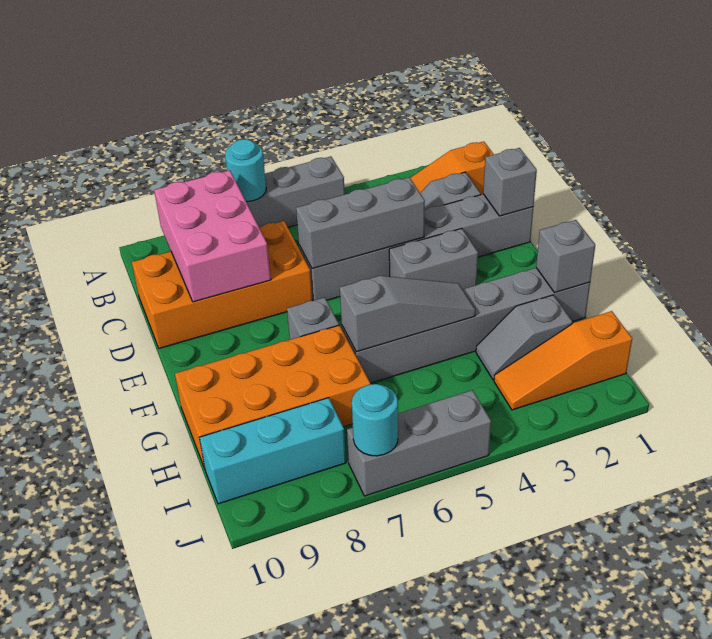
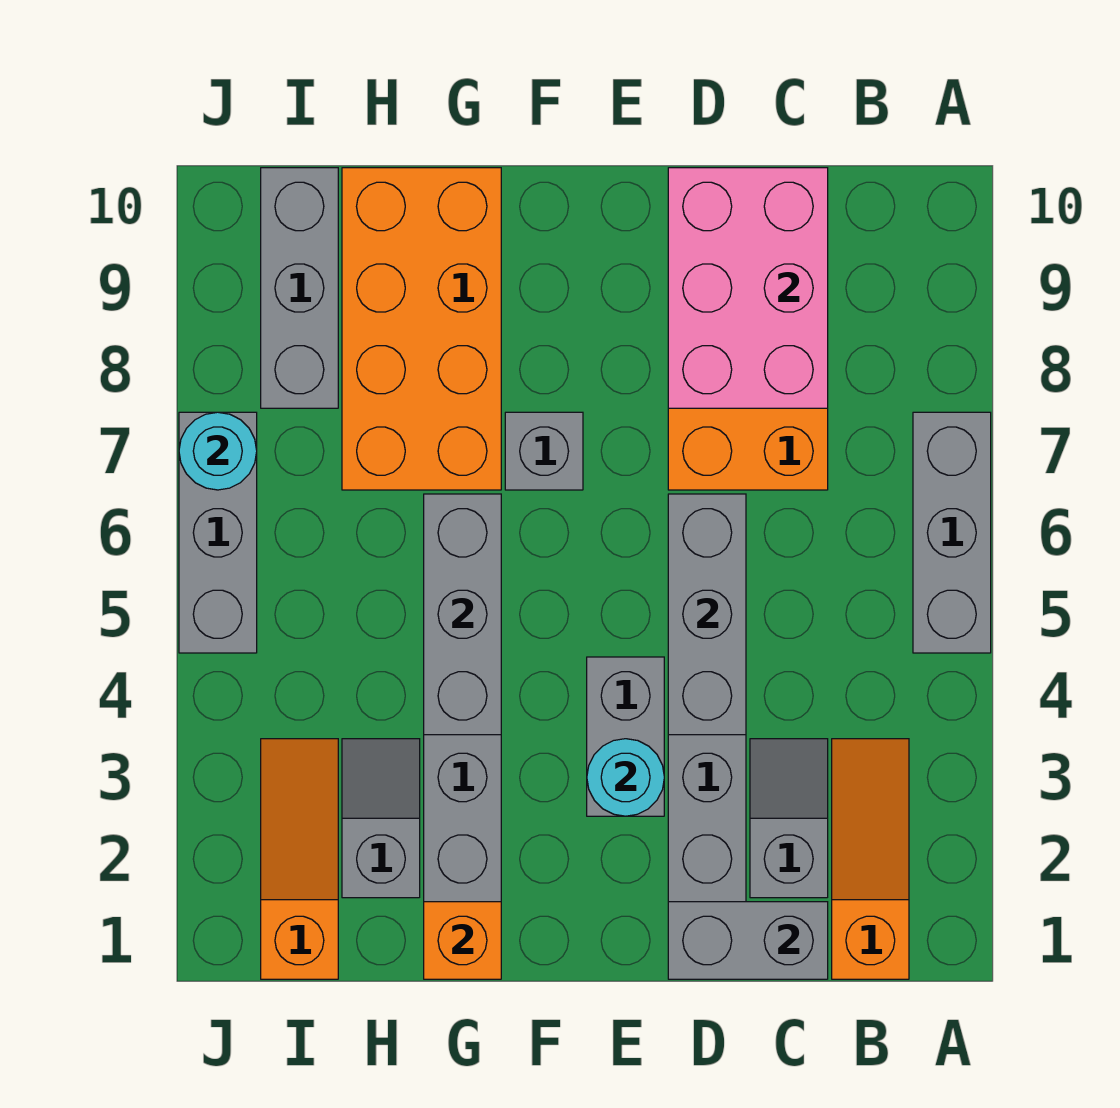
cyan 1x1 round brick [225,139,266,201] -> cyan 1x1 round brick moved to [587,739,664,816]
pink 2x3 brick [154,170,271,302] -> pink 2x3 brick turned to [668,168,828,408]
grey 1x1 brick [483,148,537,216] -> grey 1x2 brick [668,902,828,979]
grey 1x1 brick [536,220,595,293] -> orange 1x1 brick [424,902,501,979]
grey 1x3 slope [340,276,475,352] -> grey 1x3 brick [424,494,501,735]
cyan 1x3 brick [199,398,346,504] -> grey 1x3 brick [261,168,338,408]

